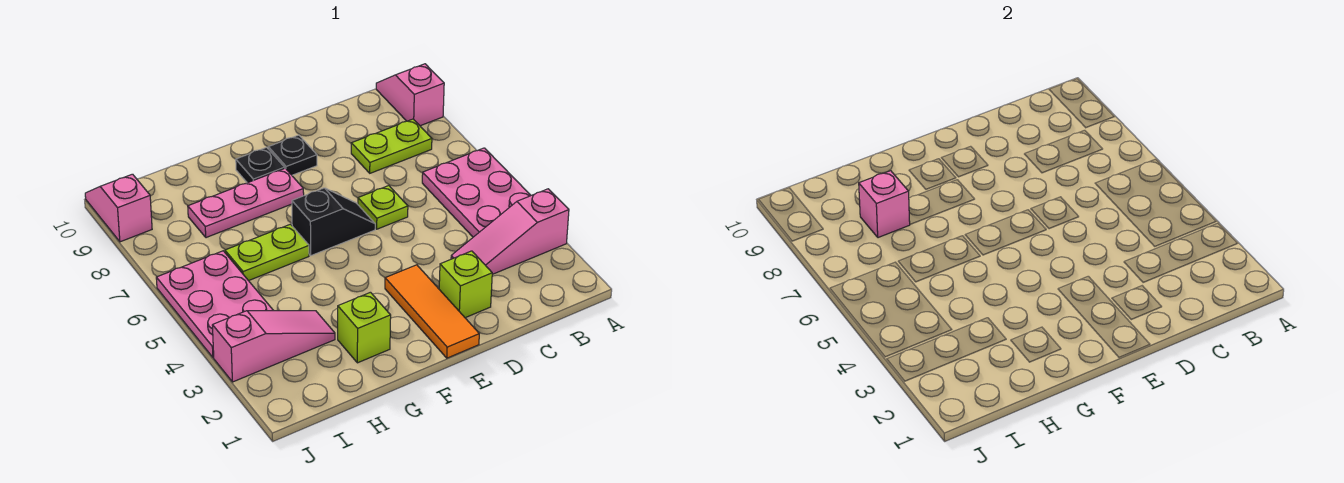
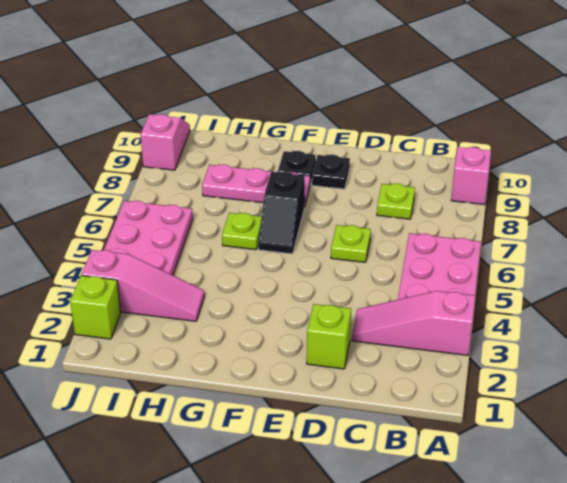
lime 1x2 plate [351,119,432,173] -> lime 1x1 plate [377,184,415,219]
orange 1x3 tile [385,265,479,358] -> none
black 1x2 slope [292,188,375,256] -> black 1x2 slope turned to [258,172,305,254]
lime 1x1 brick [338,292,391,363] -> lime 1x1 brick moved to [70,276,121,339]
lime 1x2 plate [225,224,309,281] -> lime 1x1 plate [222,213,262,250]
pink 1x1 brick [859,171,910,238] -> none

